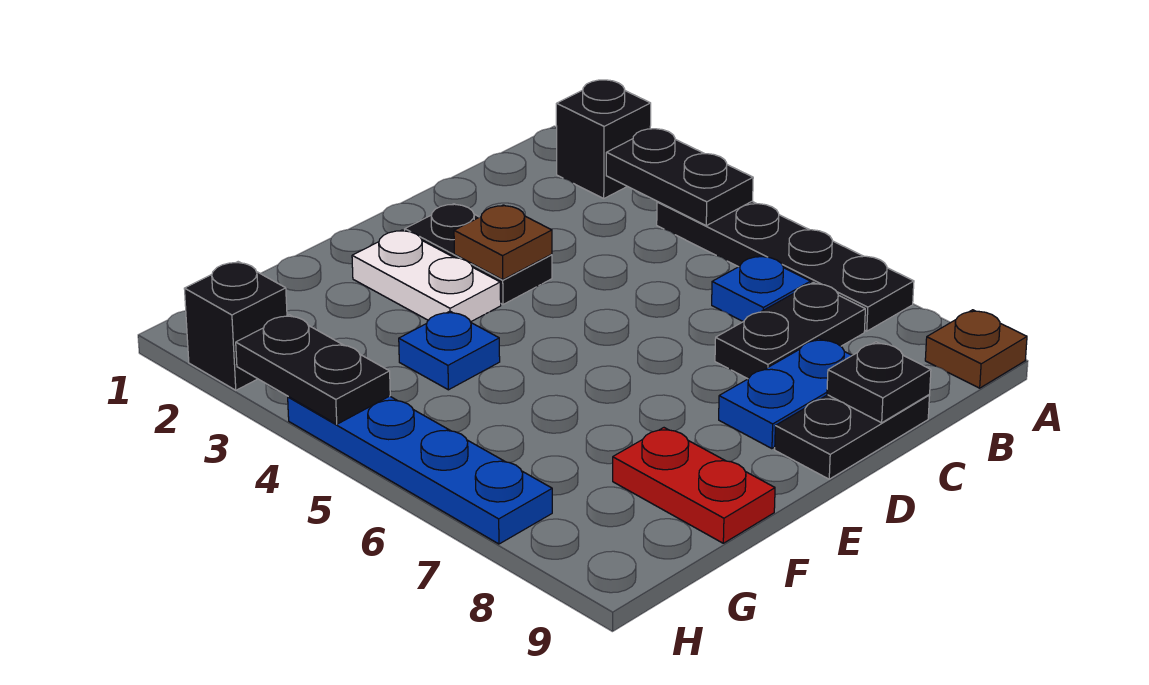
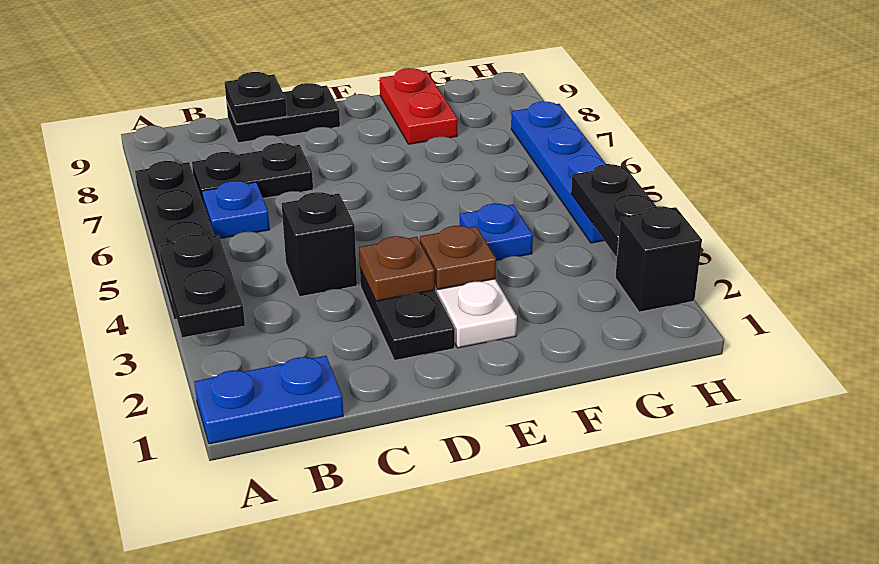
black 1x1 brick [556,80,651,198] -> black 1x1 brick moved to [282,192,357,297]
brown 1x1 plate [925,310,1027,388] -> brown 1x1 plate moved to [420,226,496,290]
blue 1x2 plate [719,339,852,449] -> blue 1x2 plate moved to [194,356,343,444]

